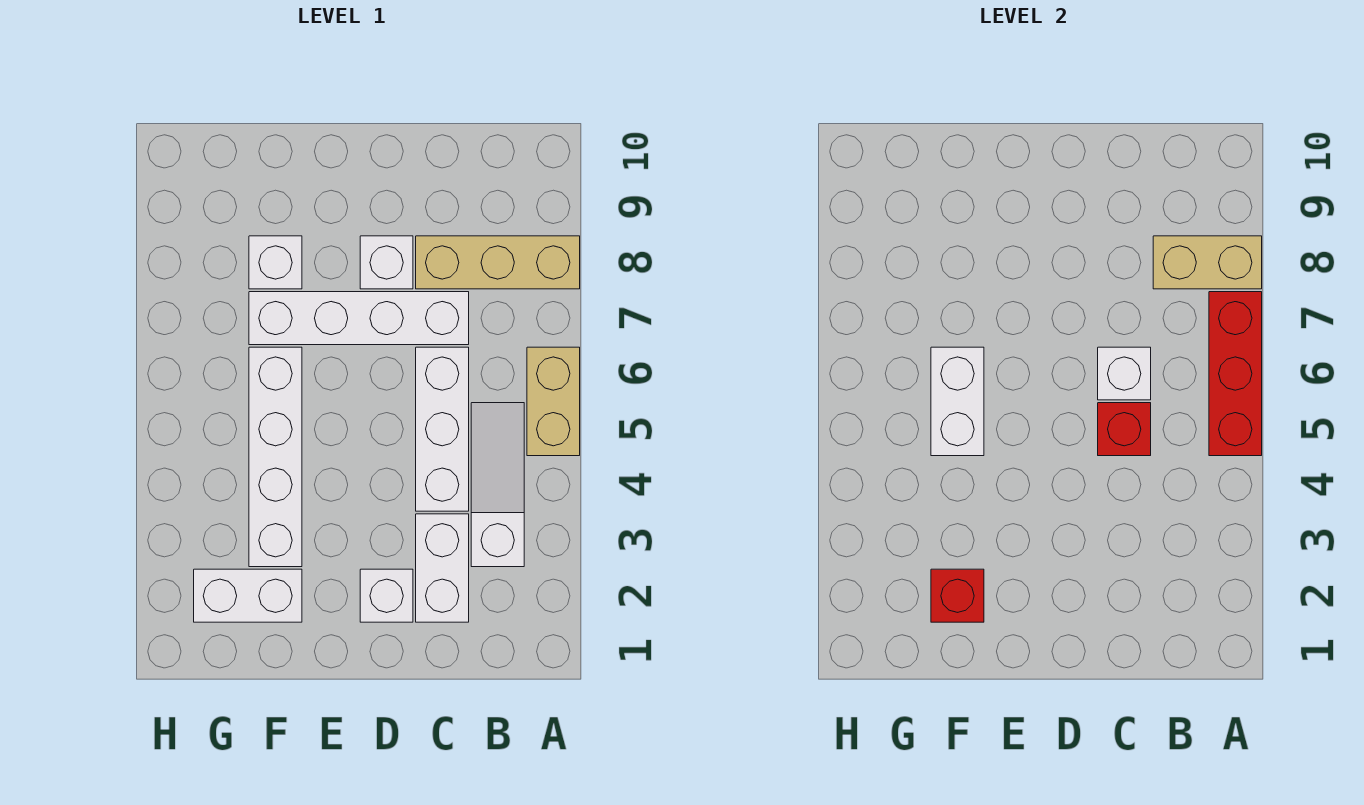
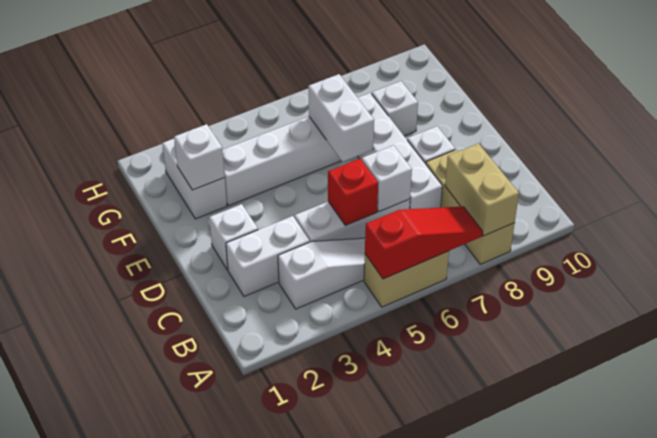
red 1x3 brick [1209,292,1262,456] -> red 1x3 slope [365,207,483,279]
red 1x1 brick [931,569,984,622] -> white 1x1 brick [174,124,225,190]
white 1x2 brick [931,347,984,456] -> white 1x2 brick turned to [308,74,374,162]

